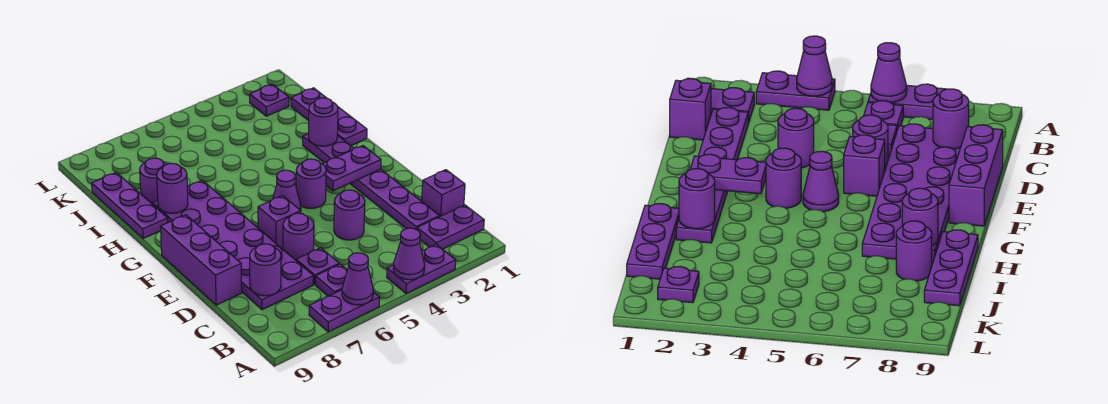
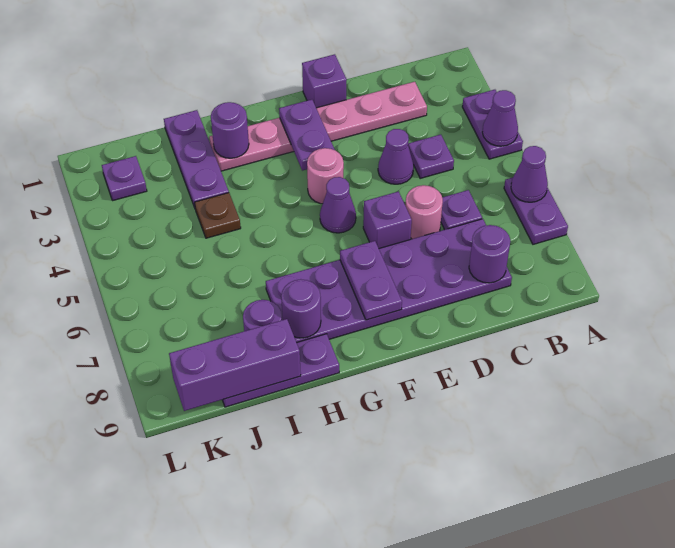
purple 1x2 plate [417,205,484,249] -> purple 1x2 plate moved to [340,241,402,320]
purple 1x1 plate [316,264,347,296] -> purple 1x1 plate moved to [408,135,454,178]
purple 1x1 brick [422,170,465,216] -> purple 1x1 brick moved to [302,54,347,108]
purple 1x6 plate [303,134,440,230] -> pink 1x6 plate [209,82,427,171]
purple 1x1 round brick [334,190,365,240] -> purple 1x1 cone [378,129,414,184]
purple 1x1 round brick [283,213,314,260] -> pink 1x1 round brick [405,185,443,239]
purple 1x3 brick [161,215,242,305] -> purple 1x3 brick moved to [169,319,301,411]
purple 1x1 round brick [296,159,326,208] -> pink 1x1 round brick [307,148,344,204]
purple 1x3 plate [291,88,367,146] -> purple 1x3 plate turned to [164,110,229,208]
none -> brown 1x1 plate [195,193,241,238]

